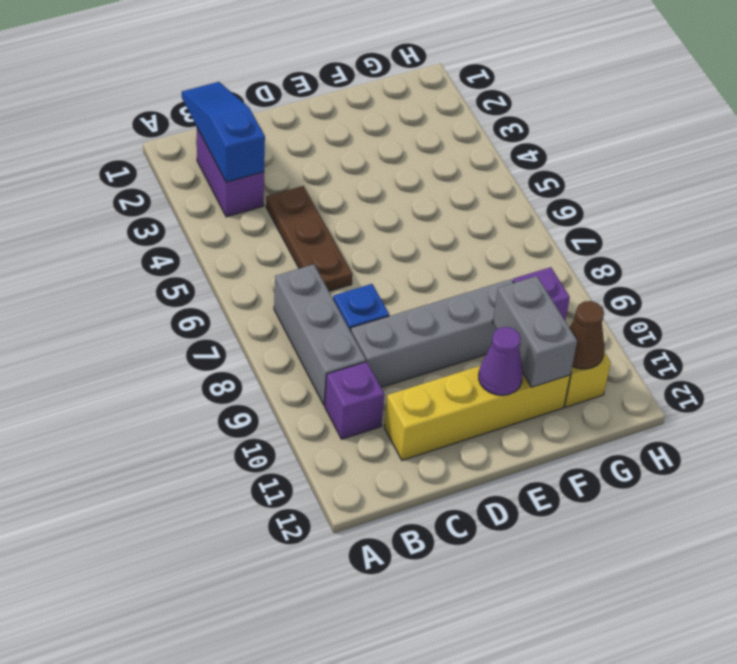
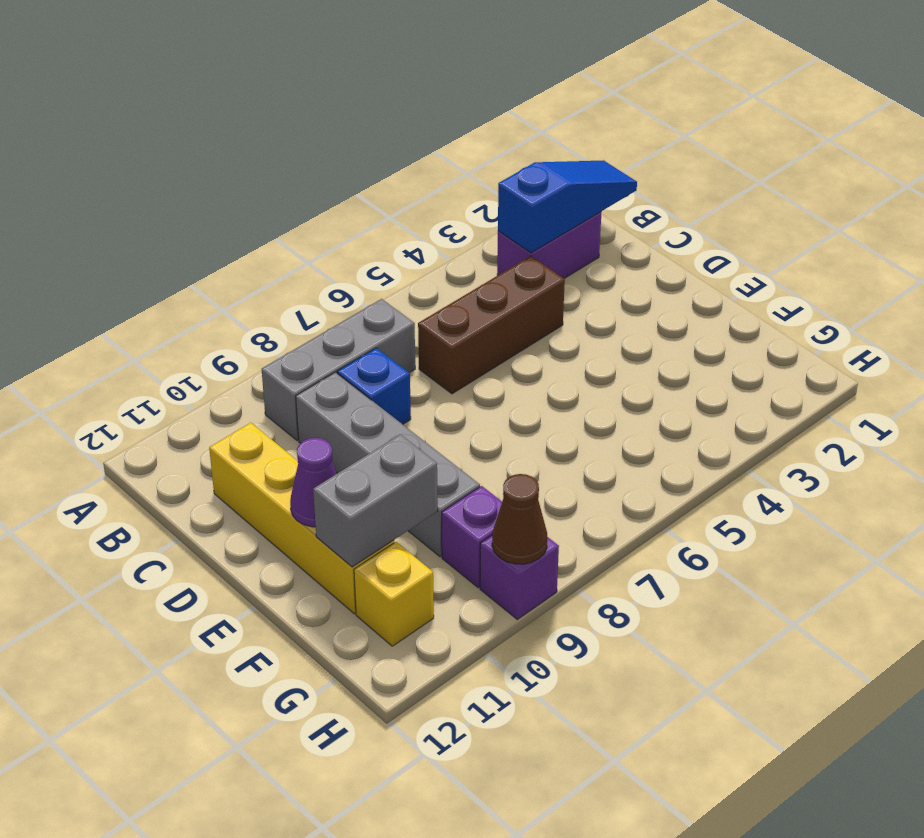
purple 1x1 brick [325,362,384,439] -> purple 1x1 brick moved to [480,536,559,619]
brown 1x3 plate [266,186,352,291] -> brown 1x3 brick [418,256,565,394]
brown 1x1 cone [569,301,604,369] -> brown 1x1 cone moved to [492,474,547,564]

